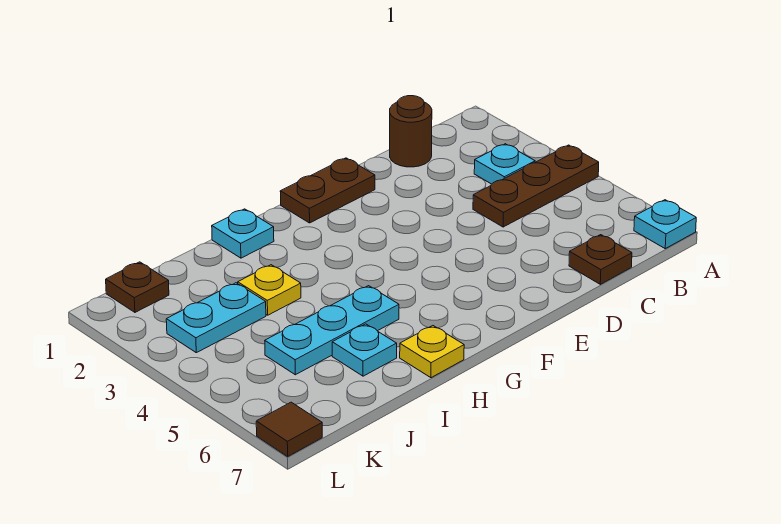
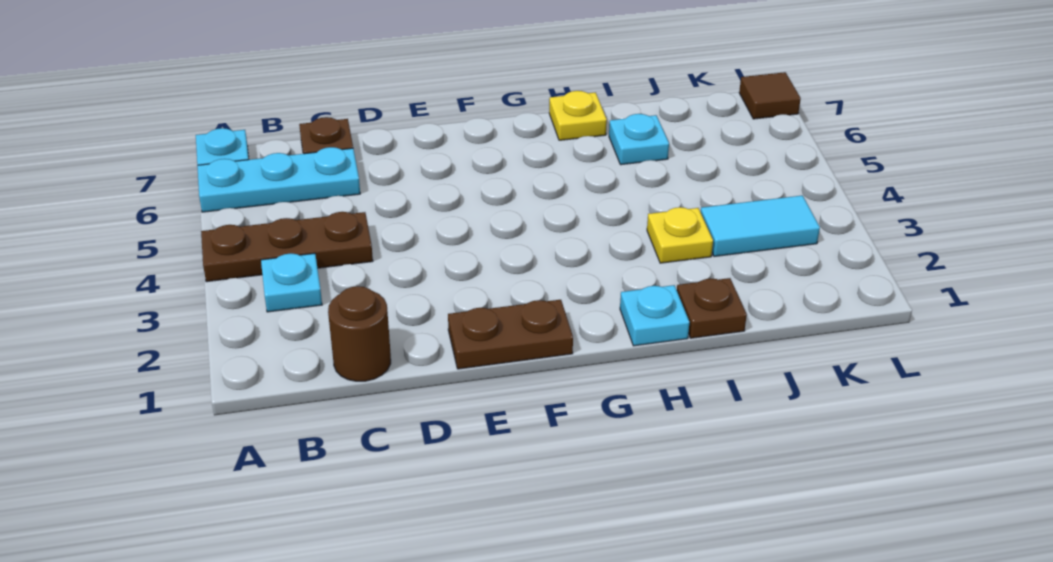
cyan 1x3 plate [265,286,399,375] -> cyan 1x3 plate moved to [197,147,360,212]
cyan 1x2 plate [166,283,266,353] -> cyan 1x2 tile [701,195,820,257]
brown 1x1 plate [106,262,169,312] -> brown 1x1 plate moved to [677,278,747,338]

